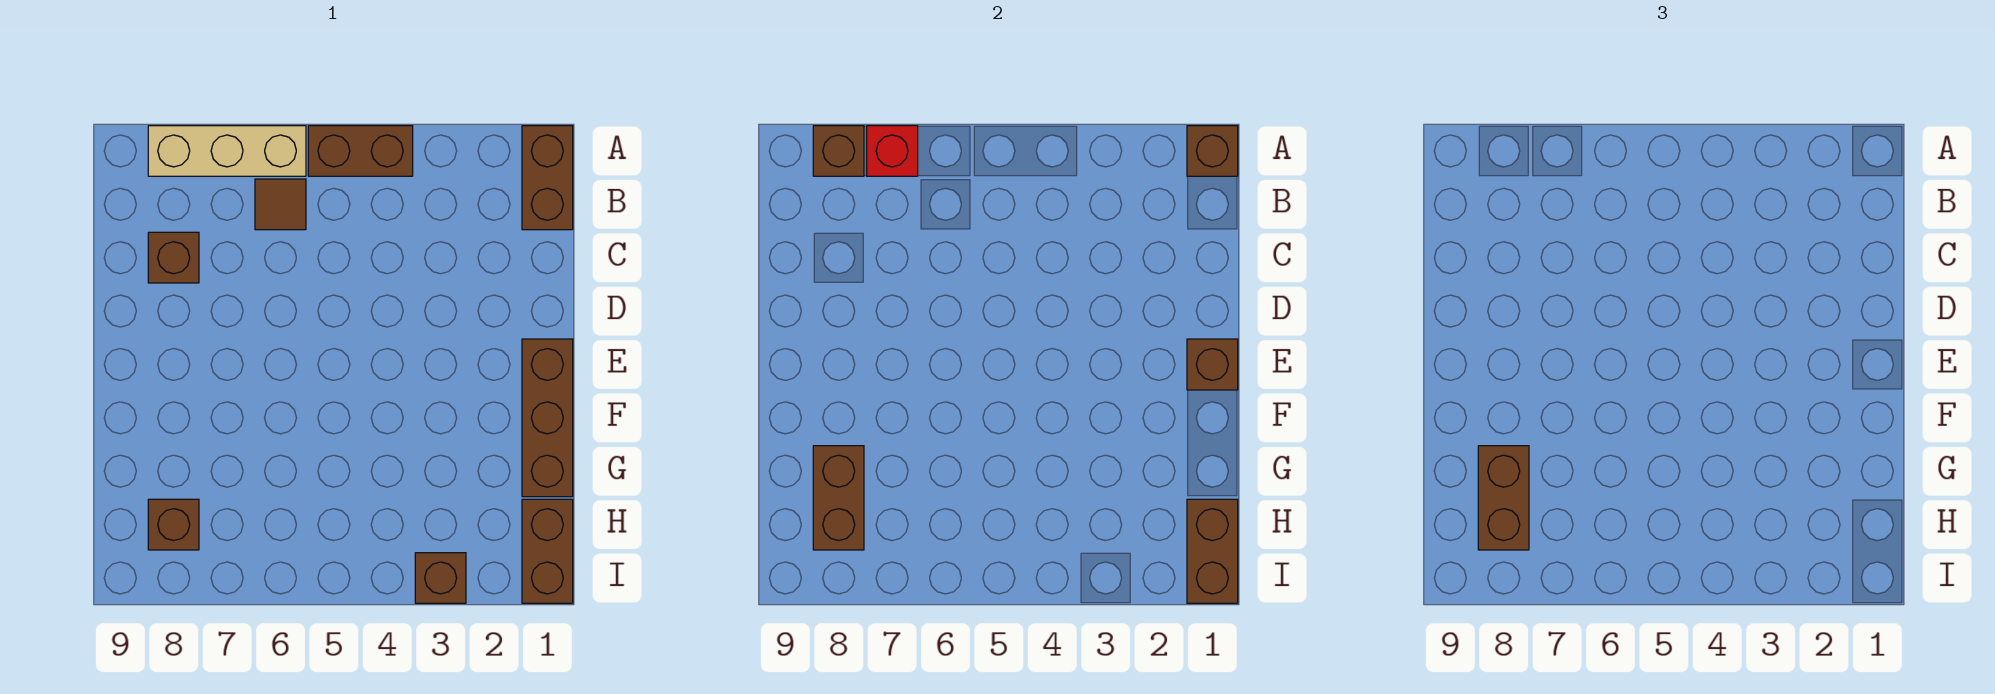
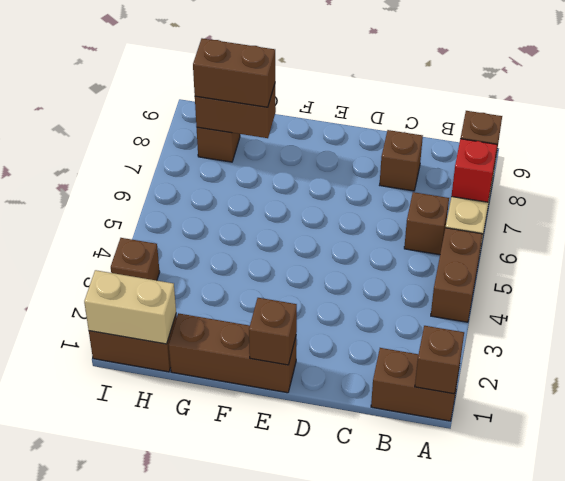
brown 1x1 tile [255,179,306,230] -> brown 1x1 brick [404,192,449,255]
brown 1x2 brick [1187,499,1238,603] -> tan 1x2 brick [84,270,176,344]

